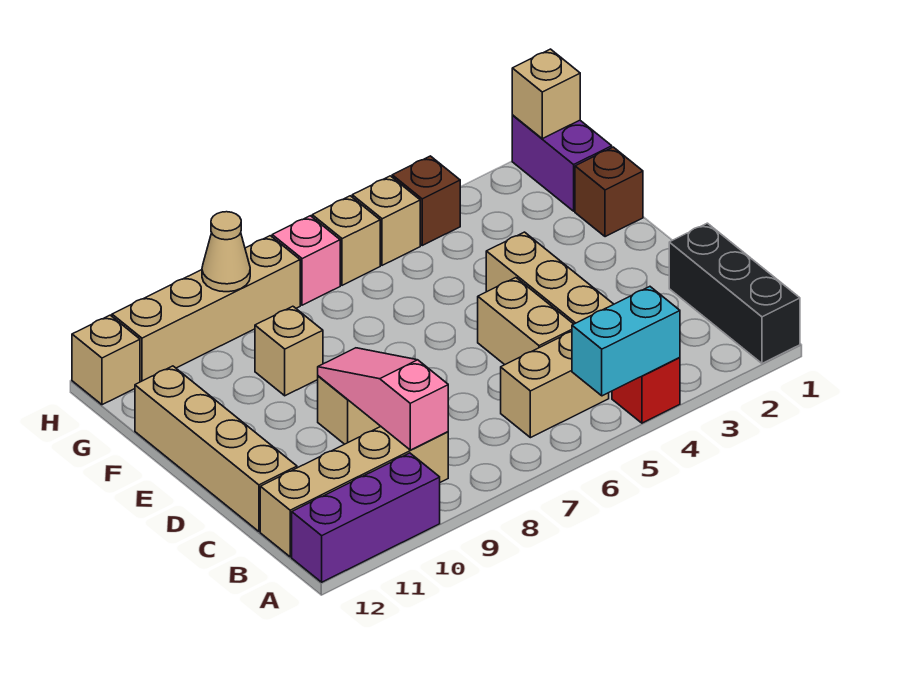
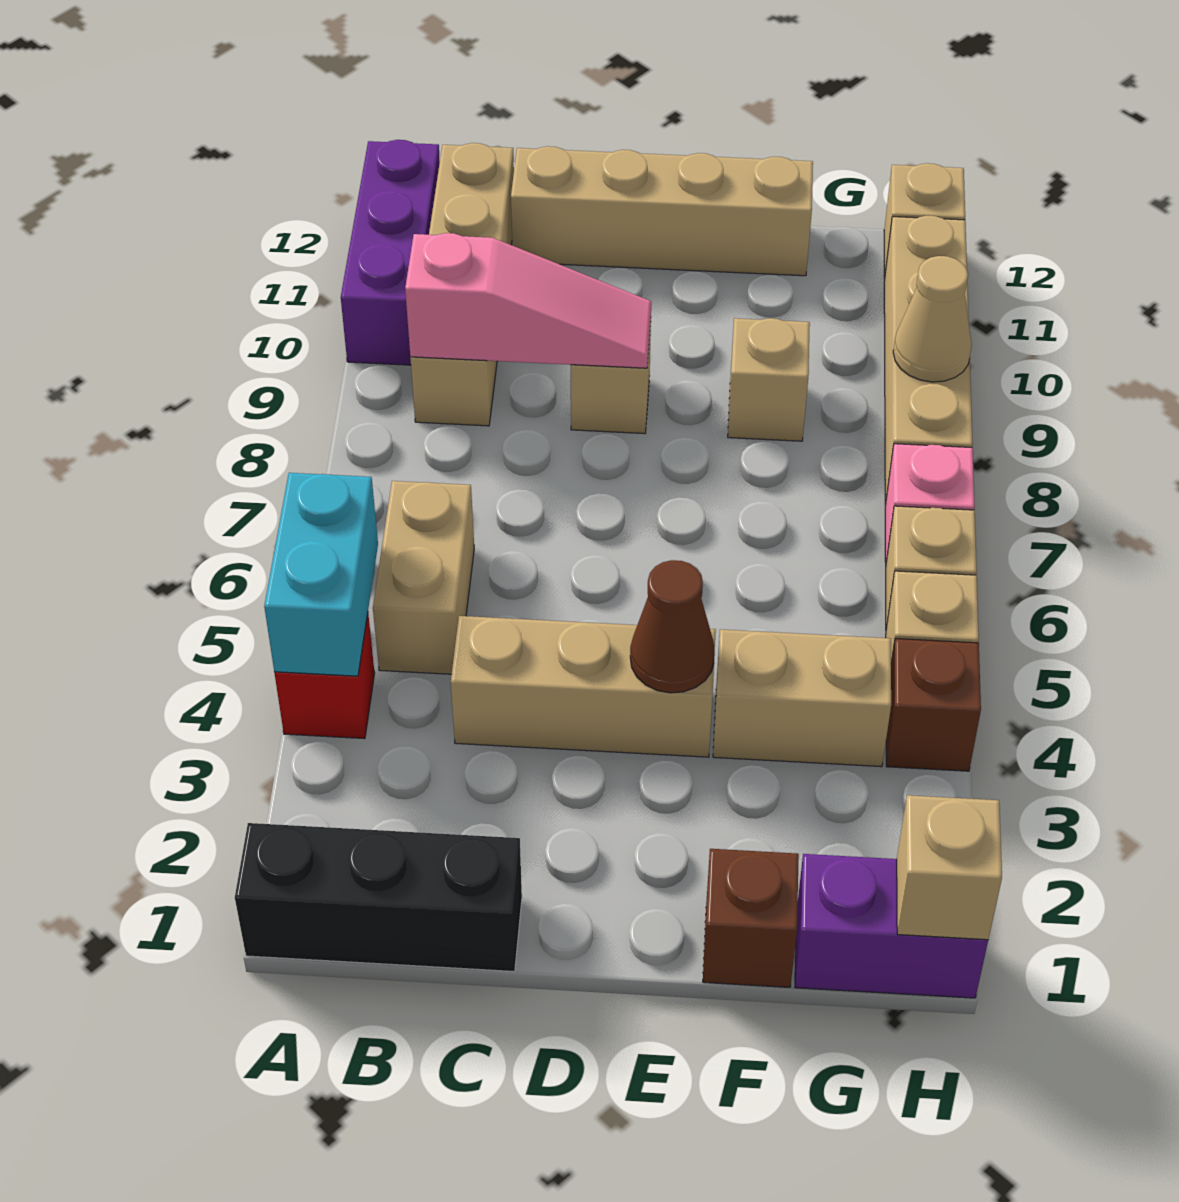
tan 1x2 brick [478,278,573,365] -> tan 1x2 brick moved to [713,629,891,767]
none -> brown 1x1 cone [630,560,715,693]

